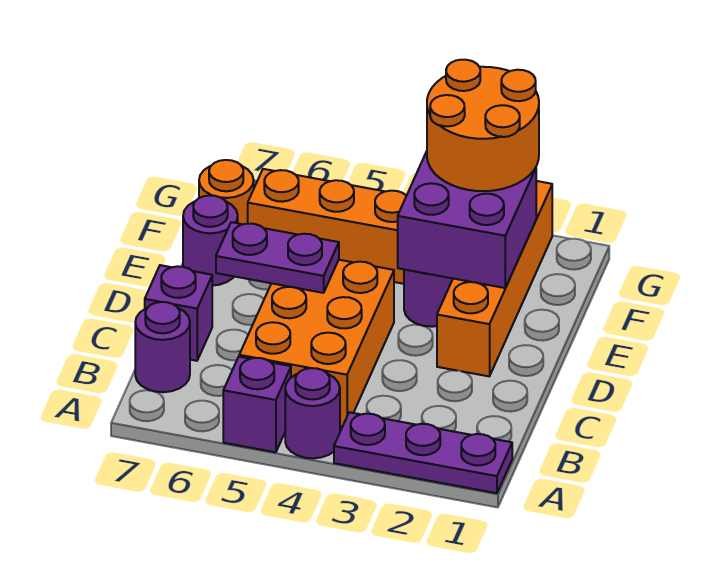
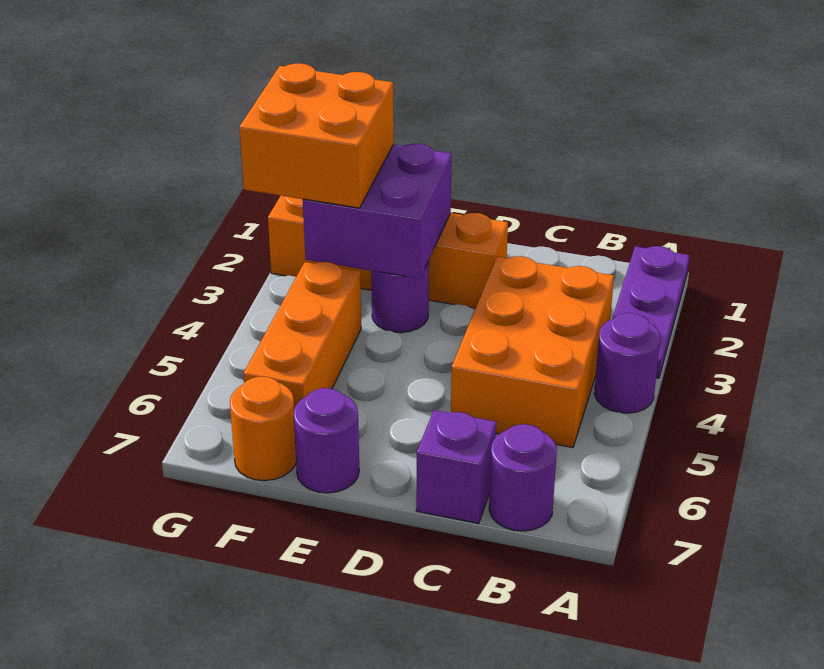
purple 1x1 brick [223,357,291,452] -> none
orange 2x3 brick [239,260,394,426] -> orange 2x3 brick turned to [451,256,614,448]
purple 1x2 plate [216,222,339,293] -> none
orange 2x2 round brick [427,60,539,191] -> orange 2x2 brick [239,63,394,208]

